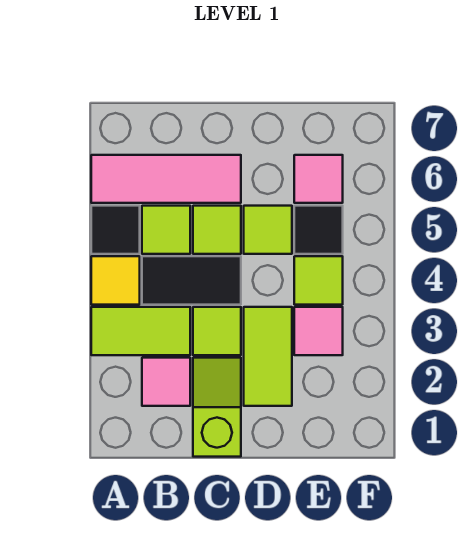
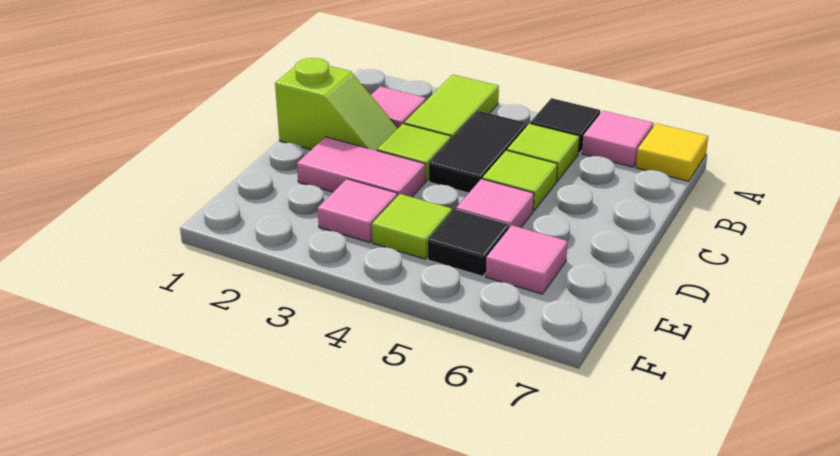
yellow 1x1 tile [91,256,140,305] -> yellow 1x1 tile moved to [636,123,708,181]
pink 1x3 tile [91,155,241,203] -> pink 1x1 tile [582,111,653,167]
lime 1x2 tile [244,307,292,406] -> pink 1x2 tile [297,137,425,197]
lime 1x1 tile [244,206,292,254] -> pink 1x1 tile [456,179,534,228]

